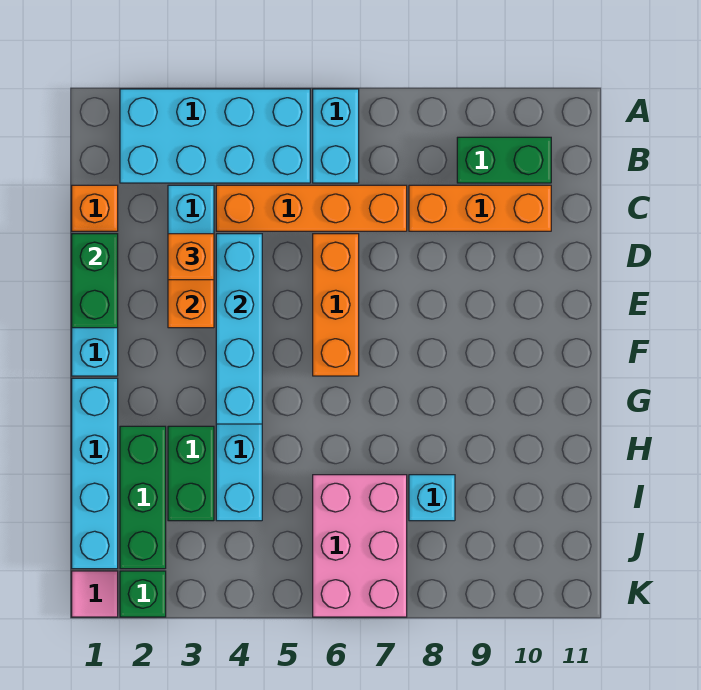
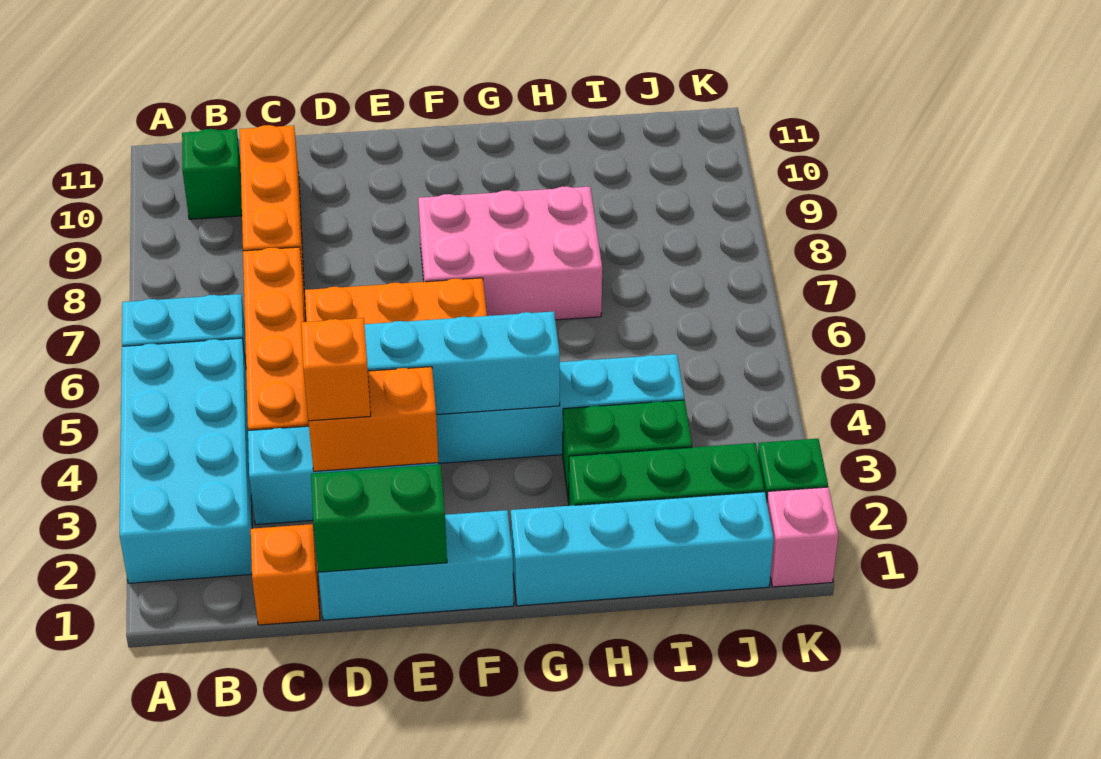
green 1x2 brick [457,137,551,183] -> green 1x1 brick [182,129,242,219]
pink 2x3 brick [313,475,407,617] -> pink 2x3 brick moved to [418,186,602,320]
cyan 1x1 brick [409,475,455,521] -> none
pink 1x1 tile [72,571,118,617] -> pink 1x1 brick [767,487,838,587]

